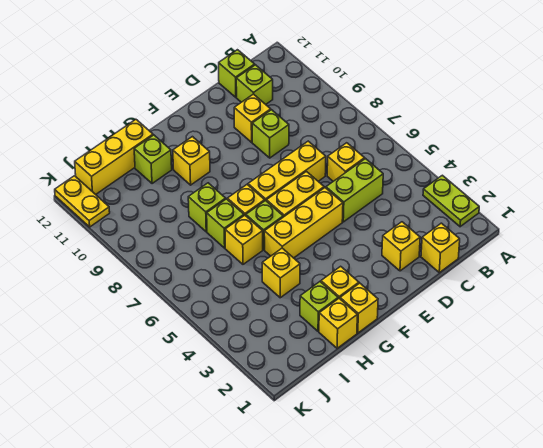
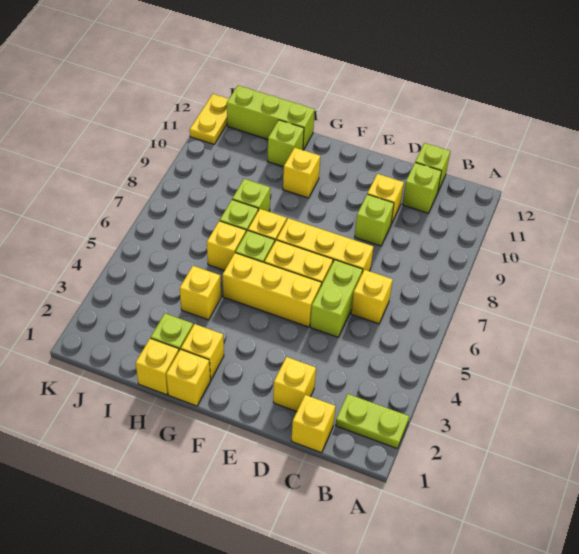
lime 1x2 plate [423,175,479,227] -> lime 1x2 plate turned to [335,394,409,448]
lime 1x2 brick [326,159,383,222] -> lime 1x2 brick turned to [310,260,363,337]
yellow 1x3 brick [75,120,153,194] -> lime 1x3 brick [227,86,315,150]

